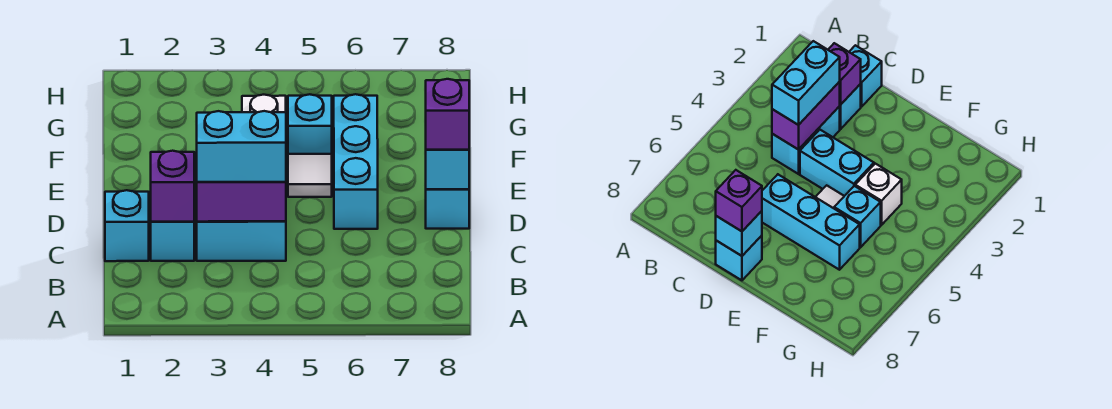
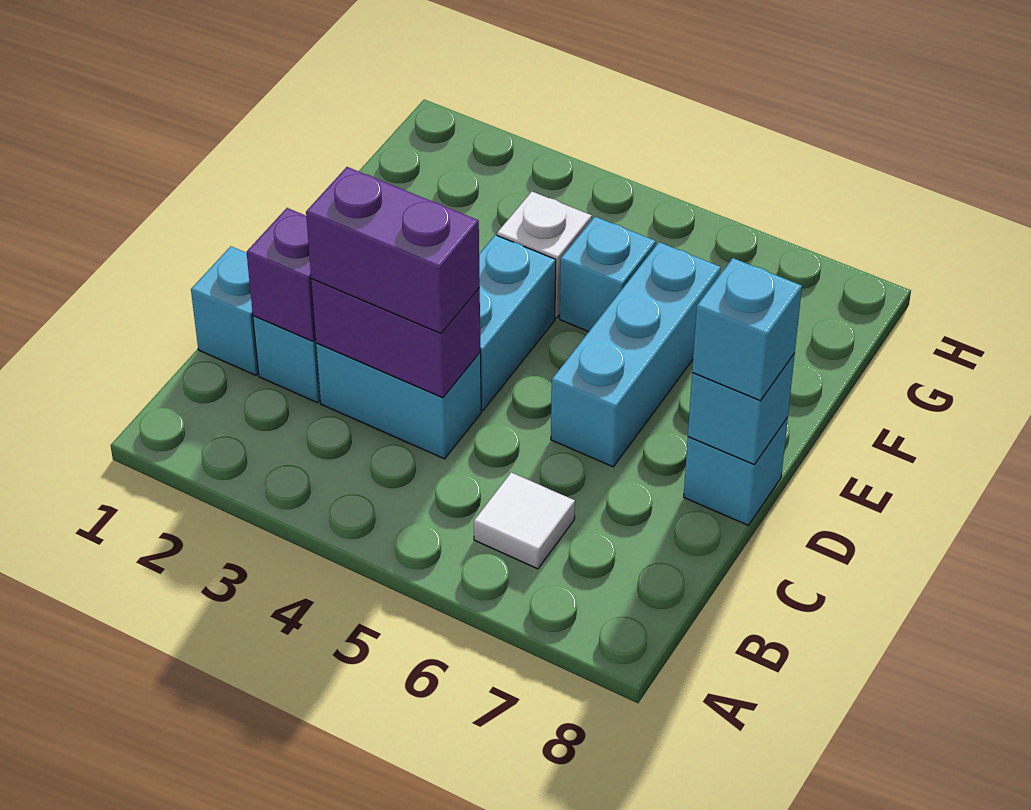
cyan 1x2 brick [197,111,286,182] -> purple 1x2 brick [306,167,480,333]
purple 1x1 brick [426,79,469,150] -> cyan 1x1 brick [692,258,802,401]
white 1x1 tile [288,154,332,197] -> white 1x1 tile moved to [474,472,575,569]

